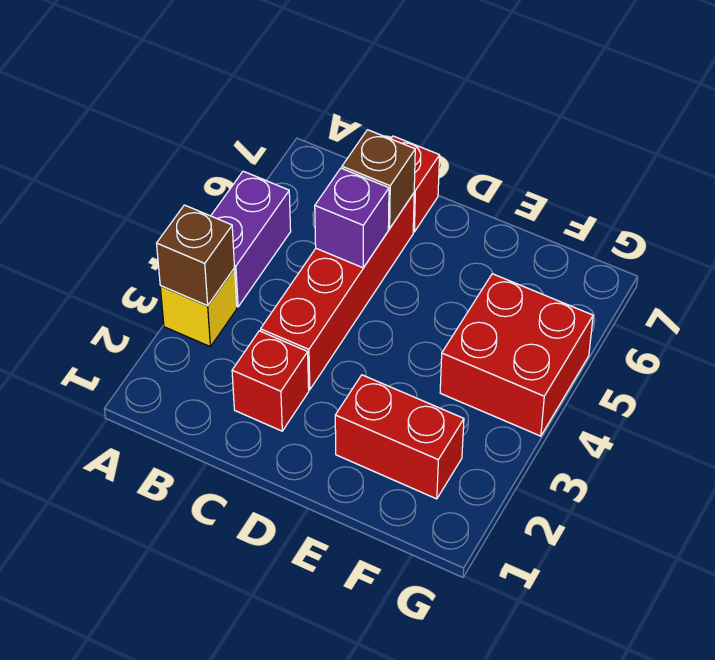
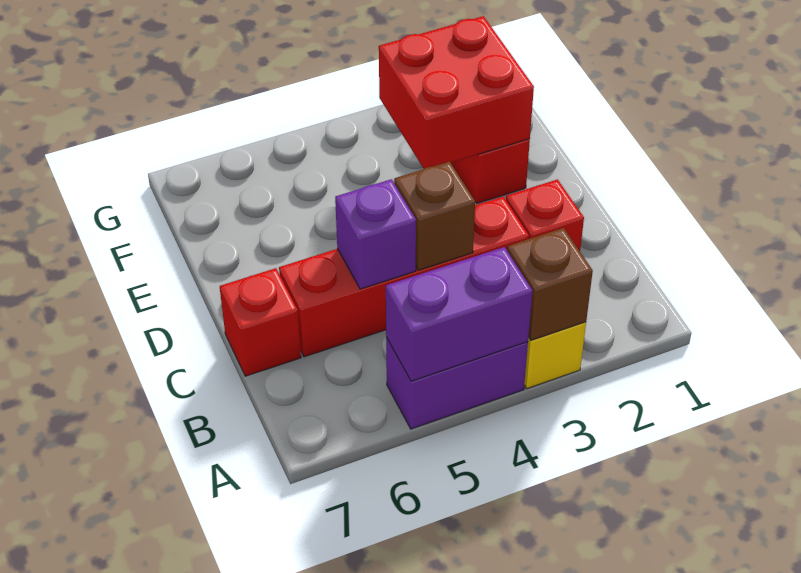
none -> purple 1x2 brick [386,247,532,381]
brown 1x1 brick [342,130,415,228] -> brown 1x1 brick moved to [394,161,475,270]
red 2x2 brick [440,274,593,436] -> red 2x2 brick moved to [379,16,534,169]

